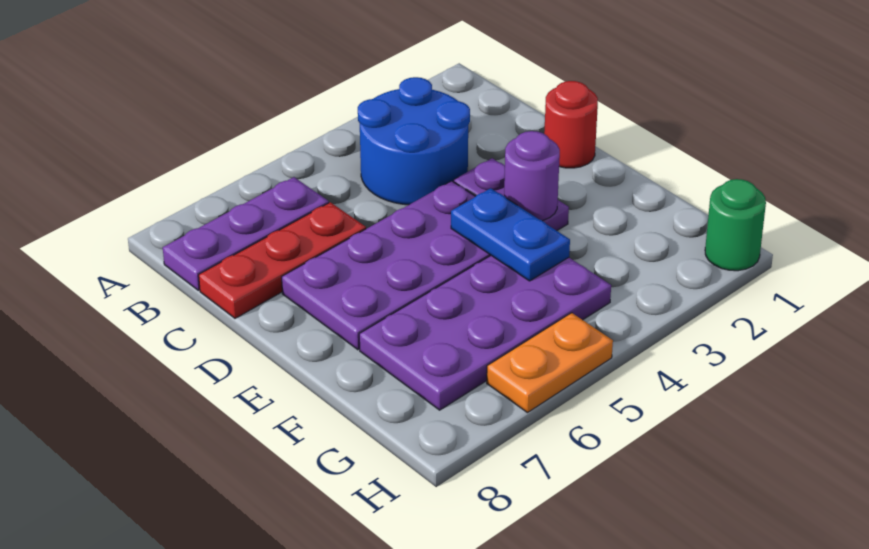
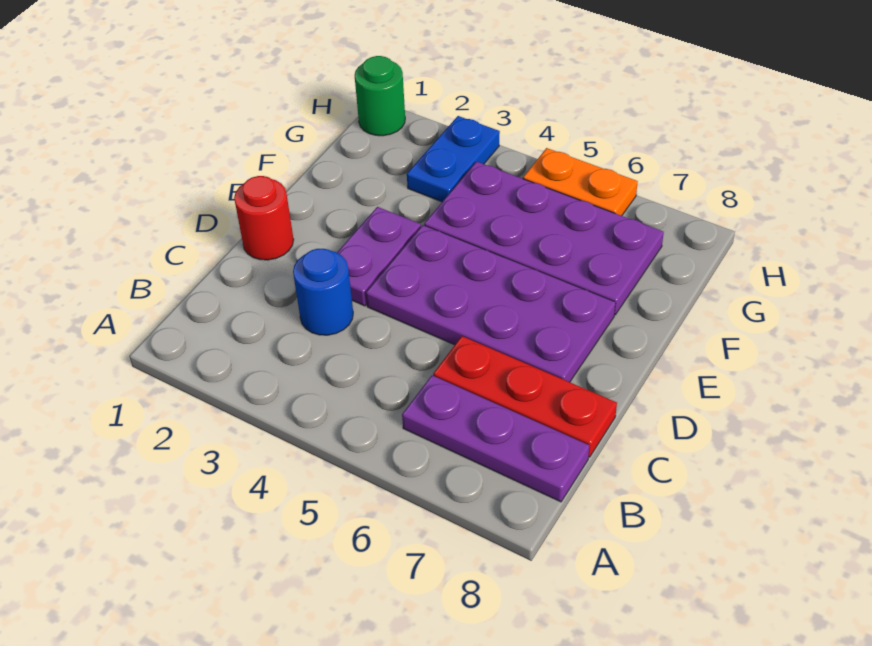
blue 2x2 round brick [358,77,470,205] -> blue 1x1 round brick [293,249,353,335]
purple 1x1 round brick [504,131,560,221] -> none
blue 1x2 plate [451,188,570,281] -> blue 1x2 plate moved to [407,116,500,202]

